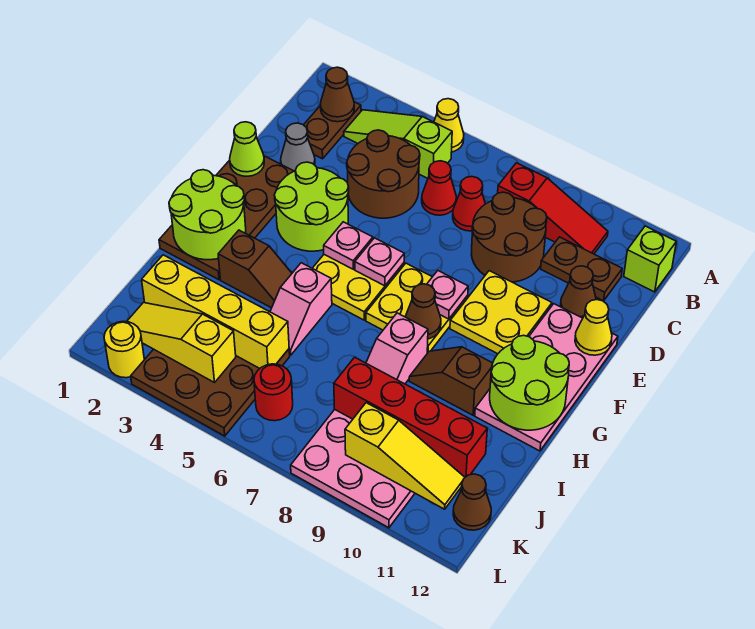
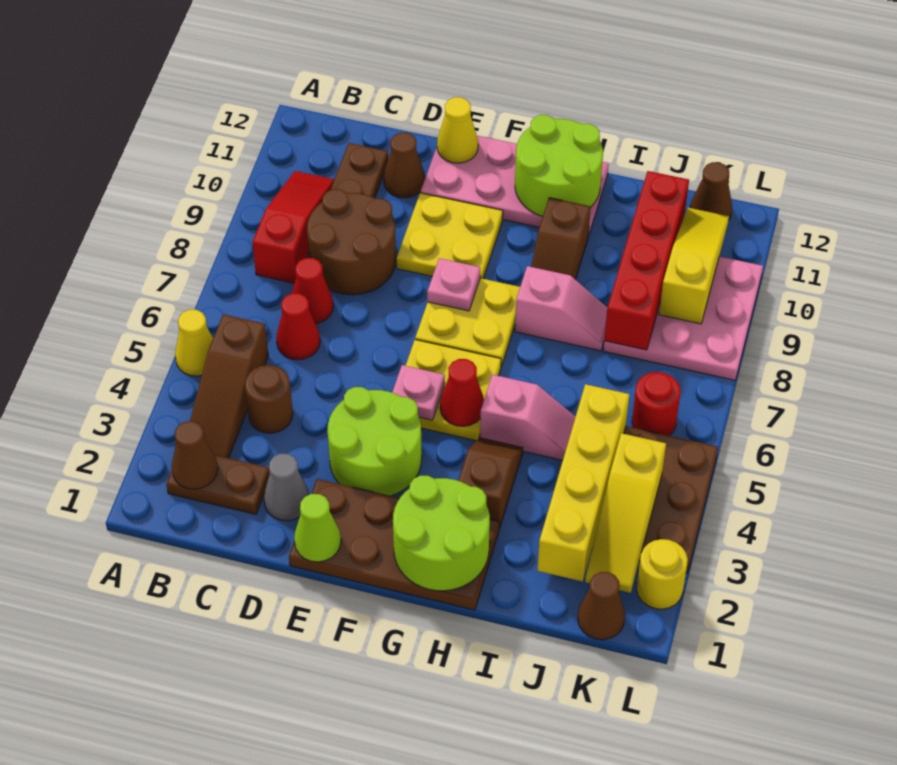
lime 1x3 slope [344,110,452,178] -> brown 1x3 slope [190,314,268,458]
lime 1x1 brick [624,226,676,292] -> none
brown 2x2 round brick [347,130,420,218] -> brown 1x1 round brick [245,365,293,433]
pink 1x1 plate [355,238,404,286] -> none
none -> red 1x1 cone [440,359,484,426]
brown 1x1 cone [405,284,441,339] -> brown 1x1 cone moved to [578,572,625,640]

